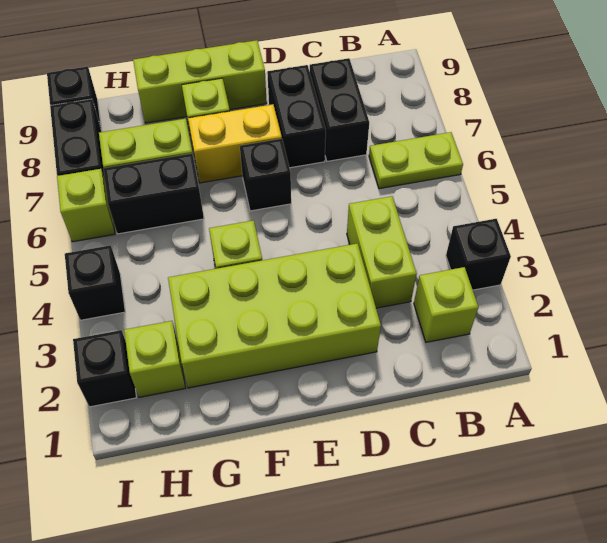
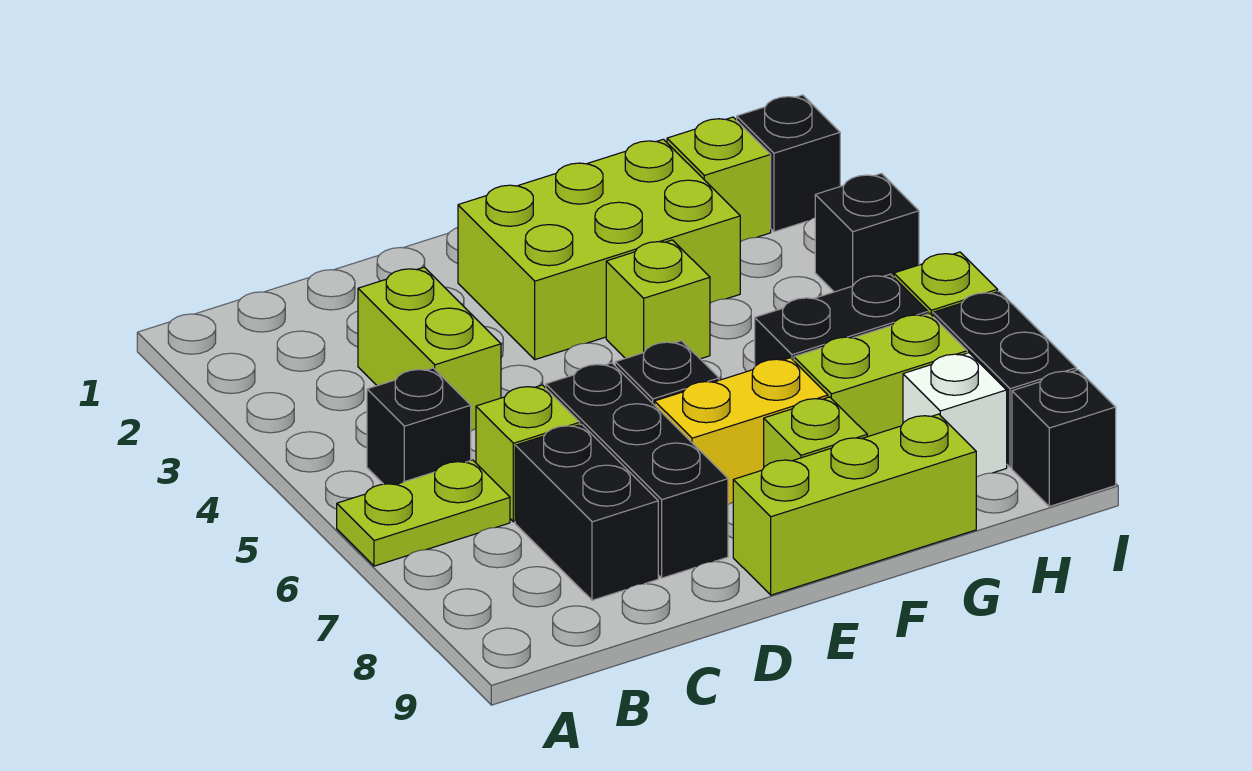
black 1x1 brick [446,219,511,290] -> black 1x1 brick moved to [367,368,471,485]
lime 1x1 brick [414,267,478,342] -> lime 1x1 brick moved to [476,385,580,522]
lime 2x4 brick [168,243,381,388] -> lime 2x3 brick [458,139,740,360]
black 1x2 brick [267,65,326,168] -> black 1x3 brick [546,363,728,578]
none -> white 1x1 brick [903,353,1007,477]

